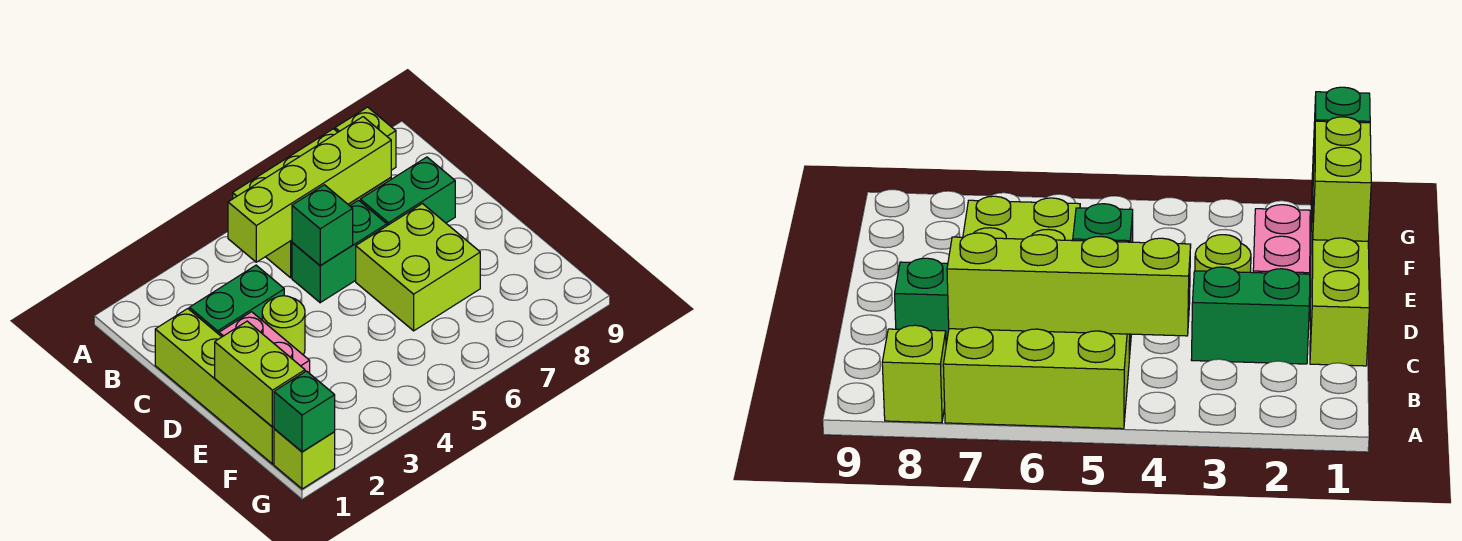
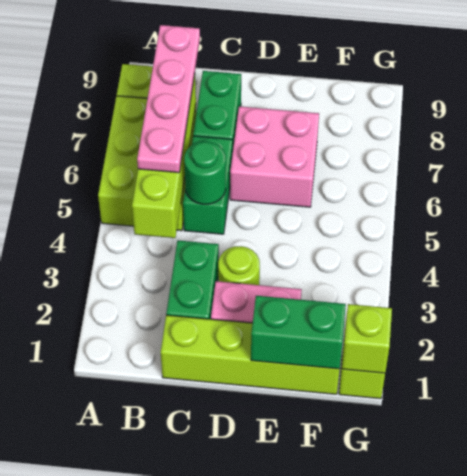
none -> pink 1x4 plate [137,25,200,173]
green 1x1 brick [292,185,353,266] -> green 1x1 round brick [184,141,226,204]
lime 2x2 brick [356,204,480,331] -> pink 2x2 brick [230,106,319,207]
lime 1x2 brick [215,321,305,427] -> green 1x2 brick [251,296,346,369]
green 1x1 brick [274,371,335,452] -> lime 1x1 brick [342,304,392,373]

